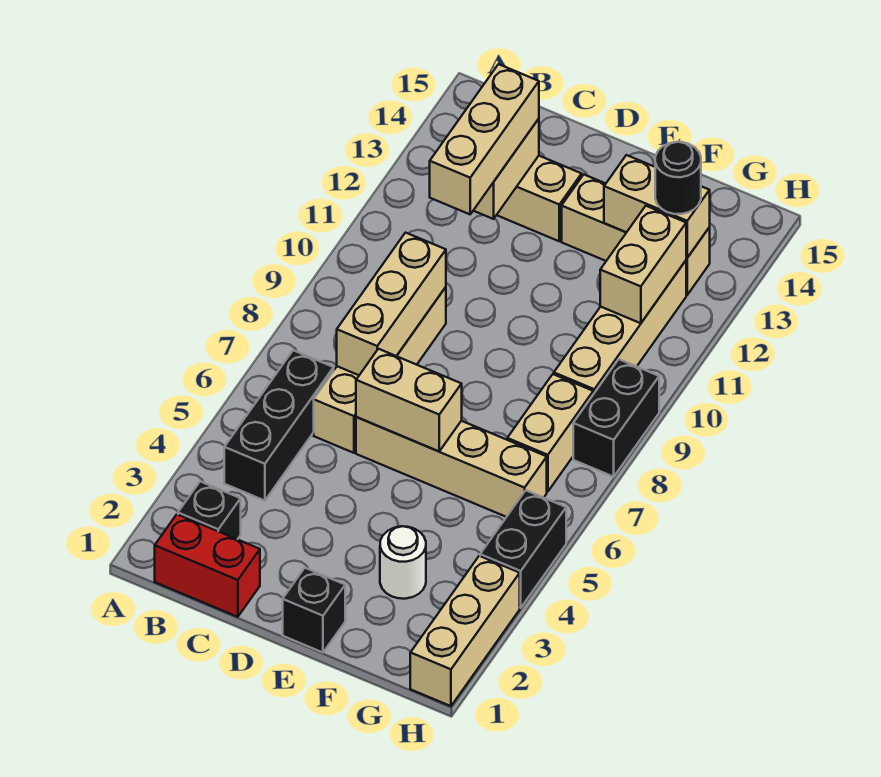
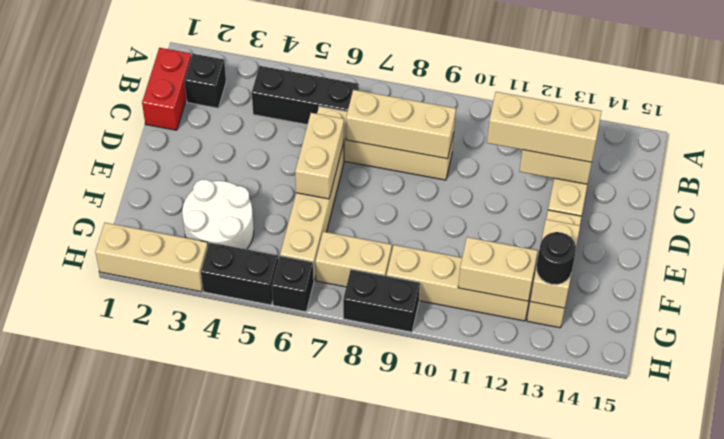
black 1x1 brick [283,568,345,652] -> black 1x1 brick moved to [272,256,314,312]
white 1x1 round brick [380,526,426,599] -> white 2x2 round brick [182,180,254,249]

